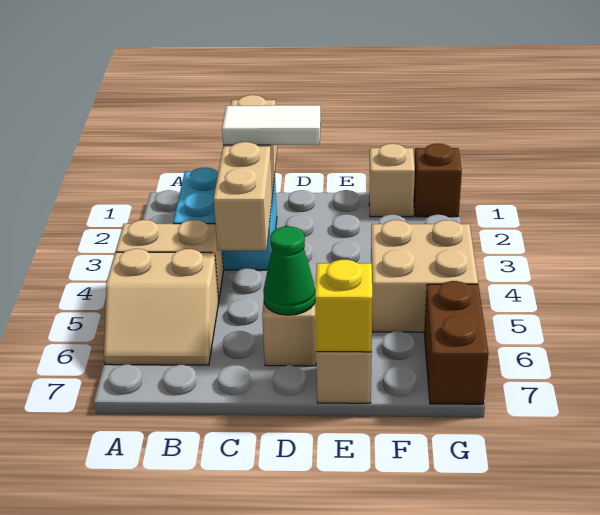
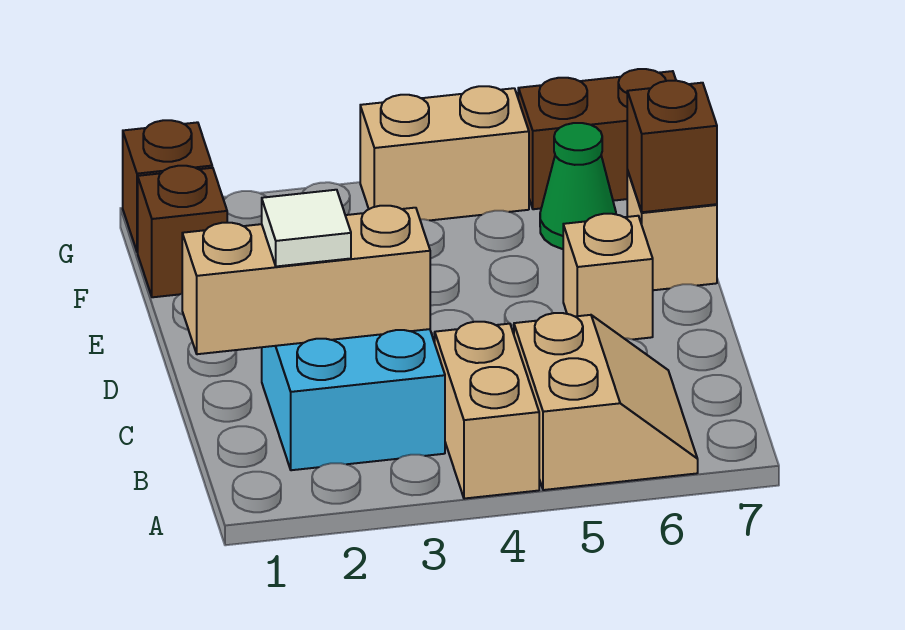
tan 1x4 brick [213,95,277,251] -> tan 1x3 brick [182,206,430,354]
white 1x2 tile [222,105,321,145] -> white 1x1 tile [262,190,351,266]
green 1x1 cone [263,227,315,315] -> green 1x1 cone moved to [540,123,616,249]
yellow 1x1 brick [315,260,372,352] -> brown 1x1 brick [627,81,717,212]
tan 1x1 brick [369,144,415,217] -> brown 1x1 brick [138,166,227,297]
tan 2x2 brick [371,220,478,332] -> tan 1x2 brick [360,86,529,220]

